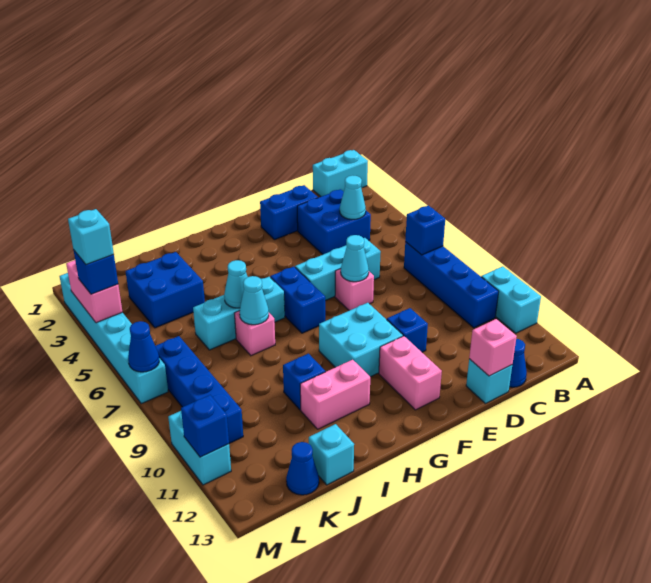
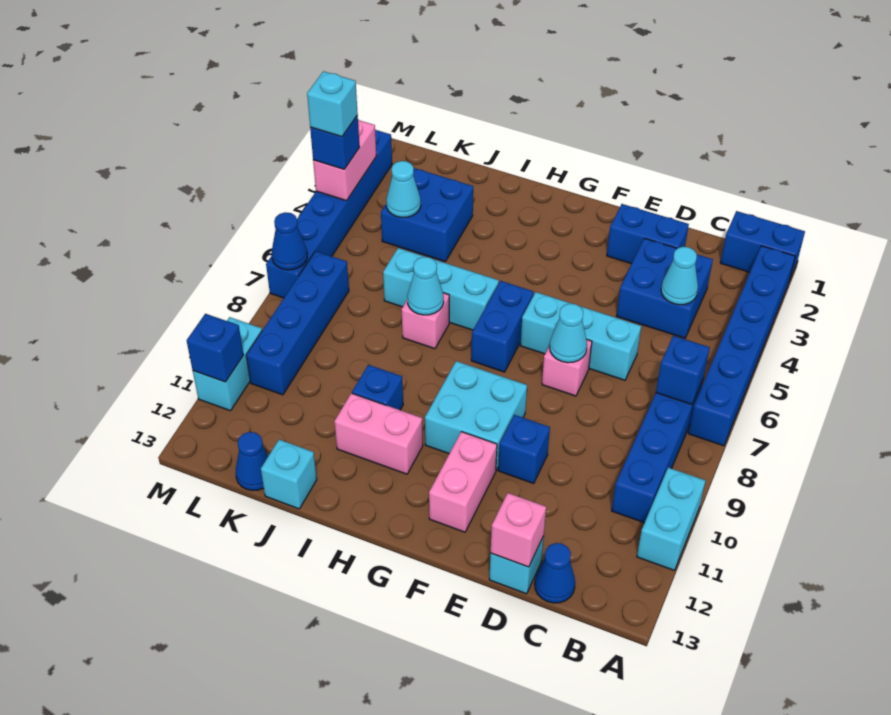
cyan 1x2 brick [313,150,368,197] -> blue 1x2 brick [720,211,805,281]
none -> blue 1x6 brick [688,246,795,446]
cyan 1x1 cone [224,260,248,308] -> cyan 1x1 cone moved to [386,161,421,217]
cyan 1x6 brick [59,273,168,404] -> blue 1x6 brick [266,130,392,298]

